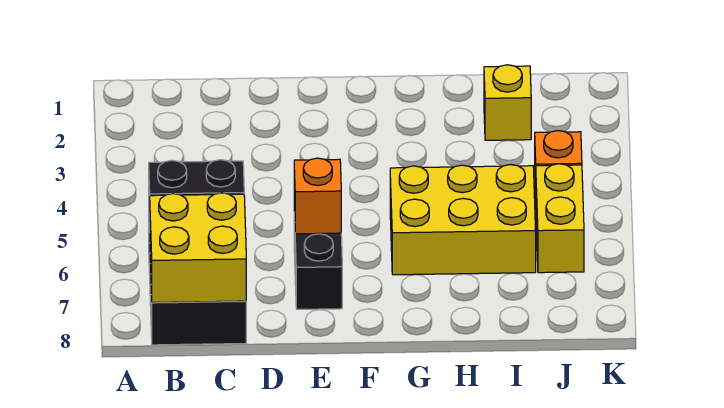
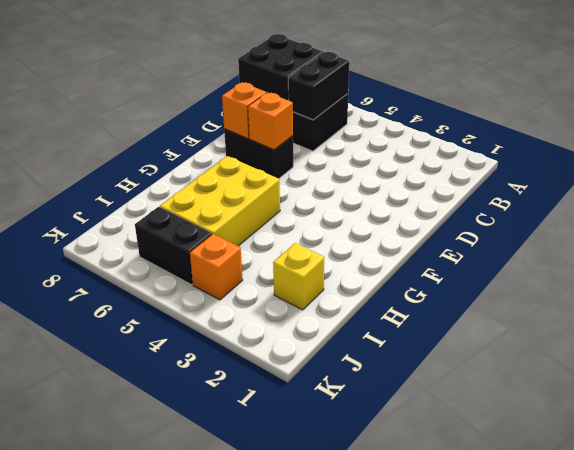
yellow 2x2 brick [150,193,246,302] -> black 2x2 brick [238,34,324,100]
none -> orange 1x1 brick [222,82,266,139]
yellow 1x2 brick [536,164,584,273] -> black 1x2 brick [135,207,212,285]

